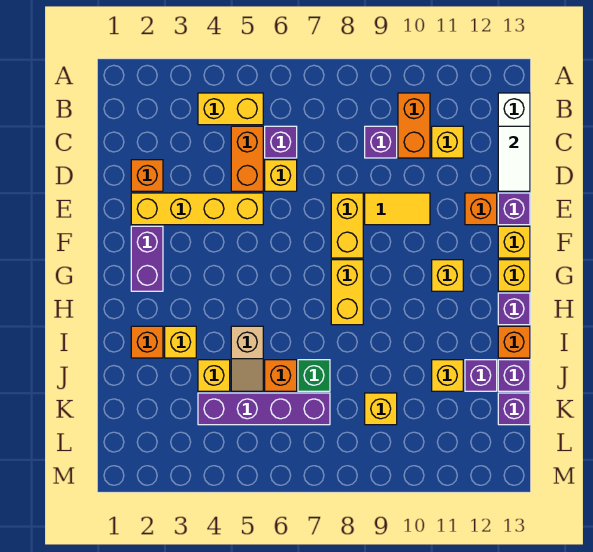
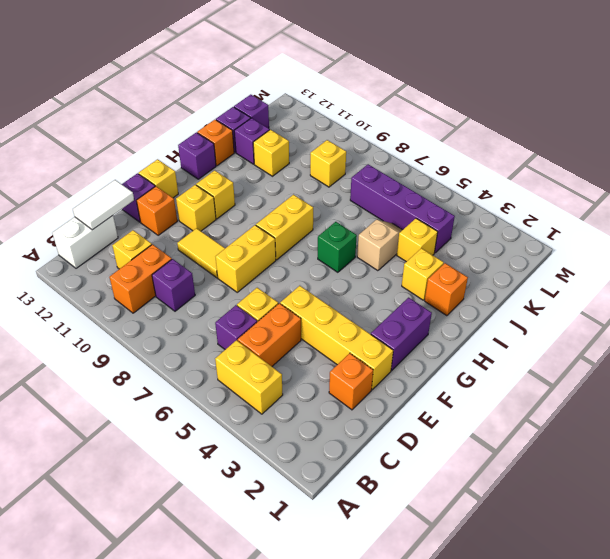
yellow 1x1 brick [498,260,530,291] -> yellow 1x1 brick moved to [176,185,216,231]
orange 1x1 brick [265,360,297,391] -> none
green 1x1 brick [298,360,330,391] -> green 1x1 brick moved to [318,222,357,272]

